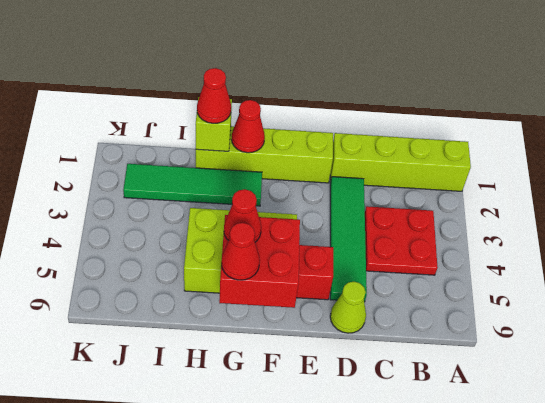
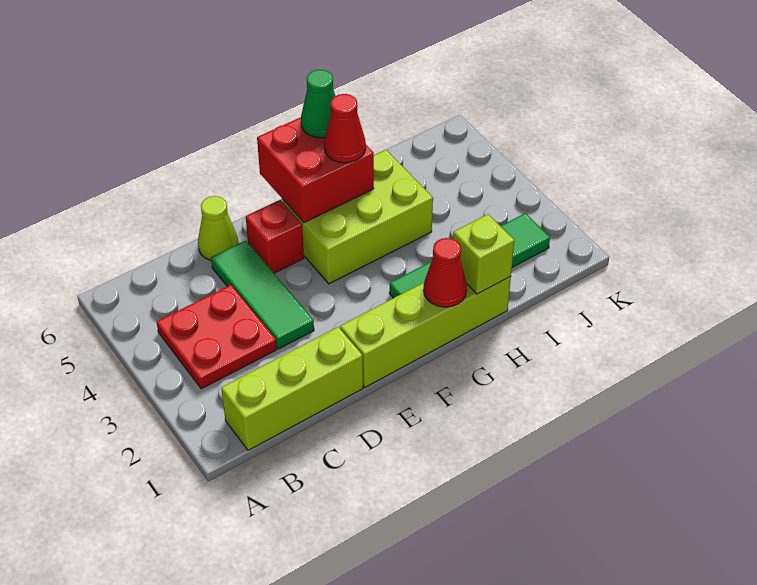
lime 1x4 brick [330,133,471,191] -> lime 1x3 brick [221,327,363,450]
green 1x4 tile [330,177,367,302] -> green 1x3 tile [211,241,314,349]
red 1x1 cone [221,223,260,280] -> green 1x1 cone [301,70,335,138]
red 1x1 cone [197,68,231,123] -> none

